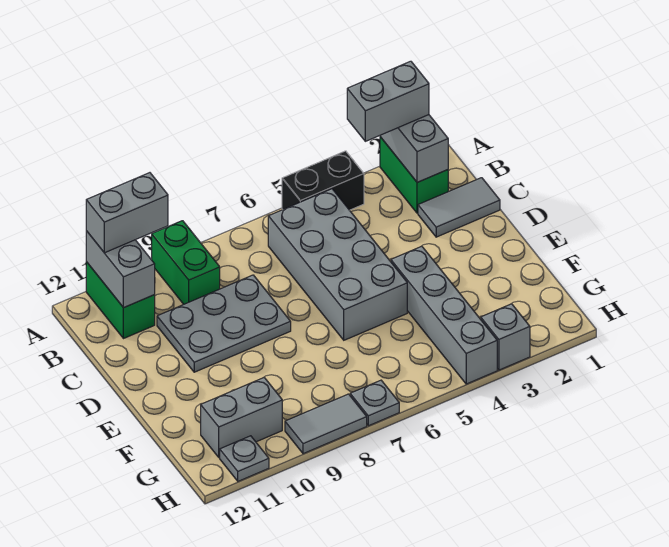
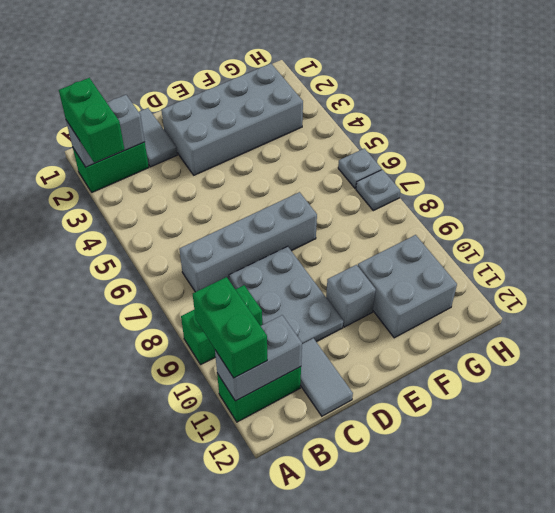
grey 1x2 brick [347,61,429,141] -> green 1x2 brick [59,78,124,163]
black 1x2 brick [282,151,364,210] -> none
grey 1x2 brick [86,173,168,253] -> green 1x2 brick [193,277,267,378]
grey 2x4 brick [268,189,407,340] -> grey 2x4 brick moved to [161,63,303,175]
grey 1x4 brick [391,246,497,384] -> grey 1x4 brick moved to [179,192,317,292]
grey 1x2 brick [201,378,282,458] -> grey 2x2 brick [358,235,457,338]
grey 1x1 brick [481,304,530,370] -> grey 1x1 brick moved to [326,265,376,327]
grey 1x2 tile [285,394,367,454] -> grey 1x2 tile moved to [300,338,353,416]
grey 1x1 plate [220,436,269,481] -> grey 1x1 plate moved to [338,148,382,189]

